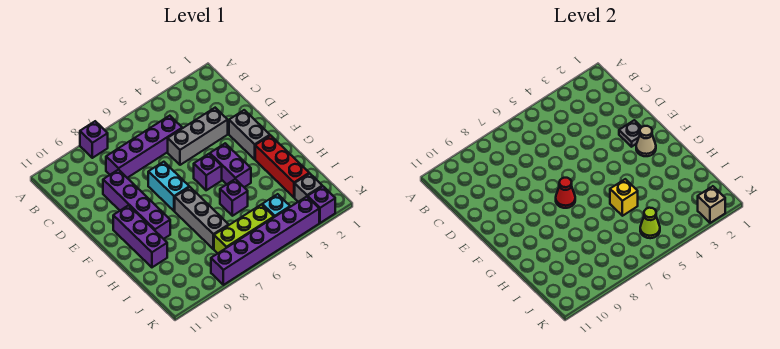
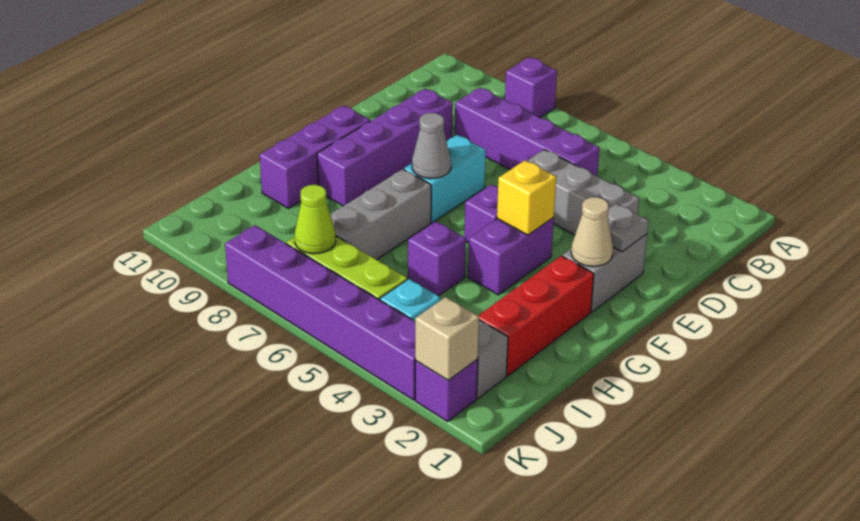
red 1x1 cone [556,178,575,208] -> grey 1x1 cone [412,113,451,179]
yellow 1x1 brick [610,179,638,216] -> yellow 1x1 brick moved to [497,160,556,235]
lime 1x1 cone [640,208,660,238] -> lime 1x1 cone moved to [295,185,336,254]

